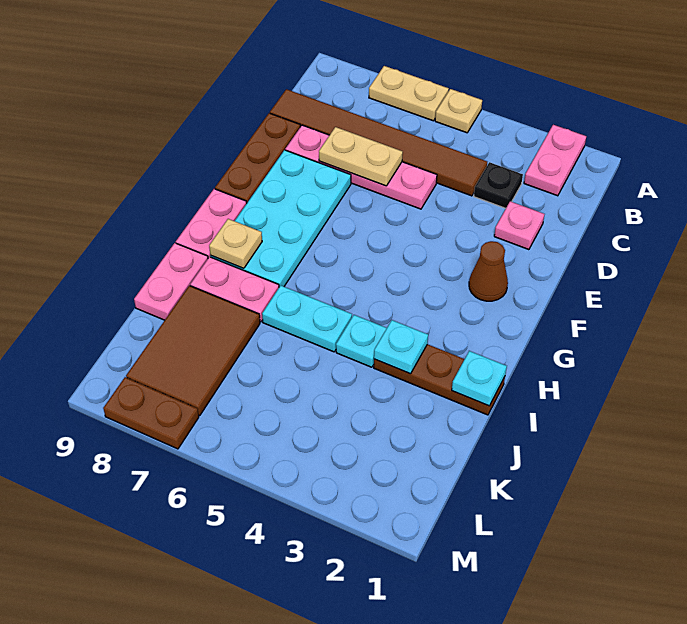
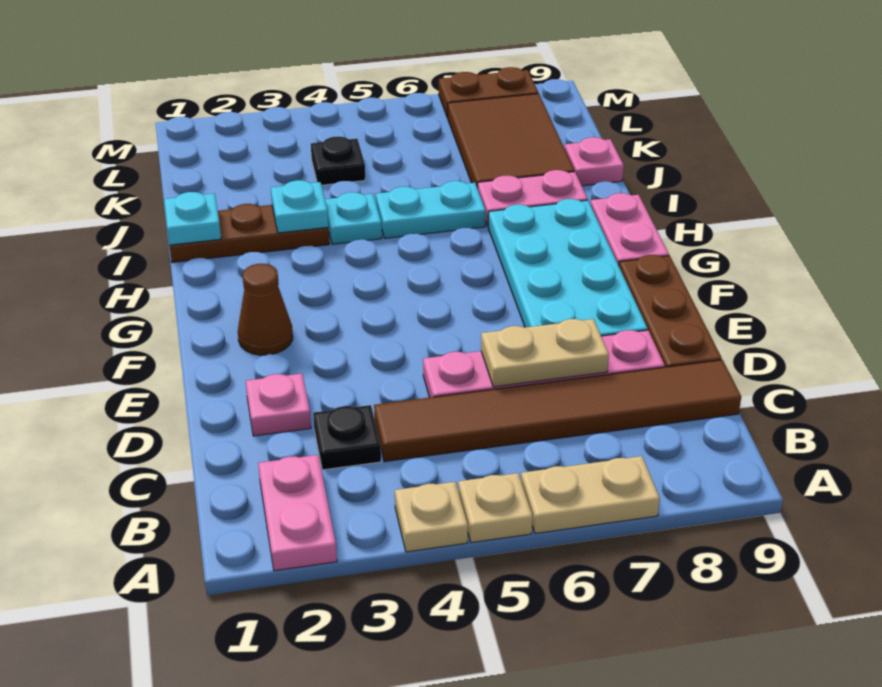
tan 1x1 plate [209,219,262,268] -> tan 1x1 plate moved to [395,482,468,552]
pink 1x2 plate [134,243,208,320] -> pink 1x1 plate [565,137,624,186]
none -> black 1x1 plate [311,137,365,185]

